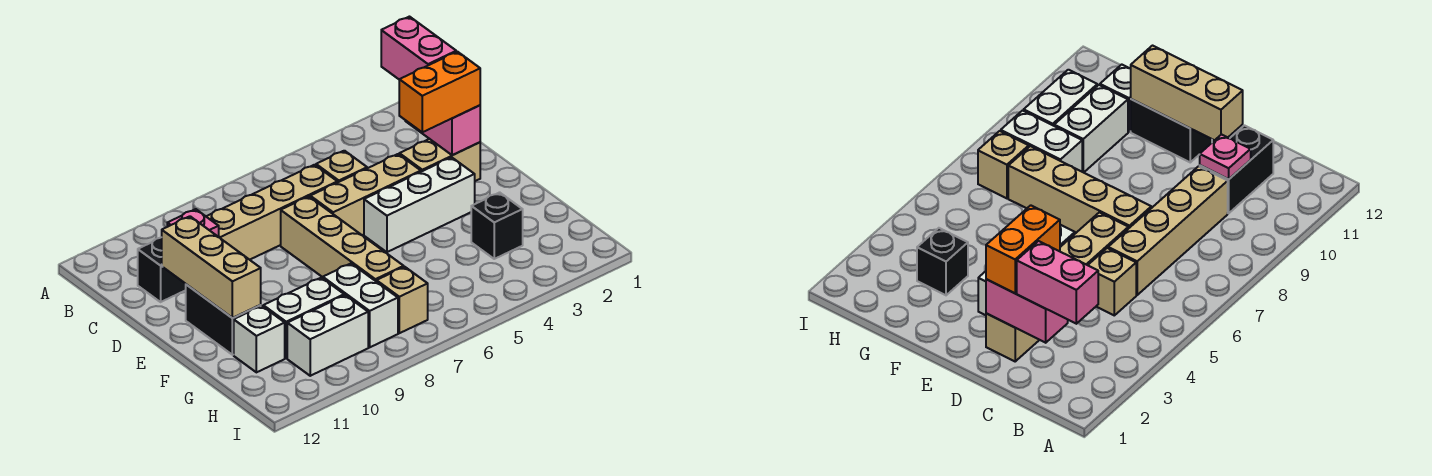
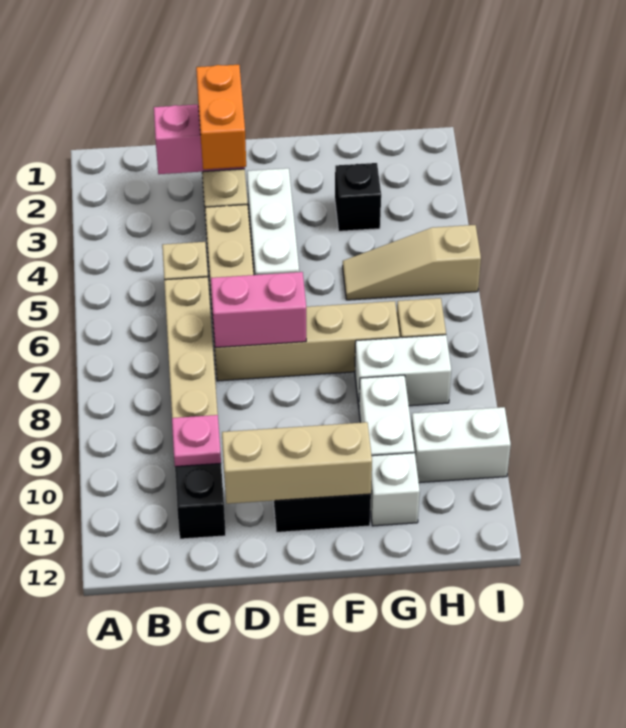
pink 1x2 brick [381,17,456,79] -> pink 1x2 brick moved to [211,272,306,348]
none -> tan 1x3 slope [343,225,481,300]
white 1x2 brick [287,295,368,376] -> white 1x2 brick turned to [411,407,511,483]

